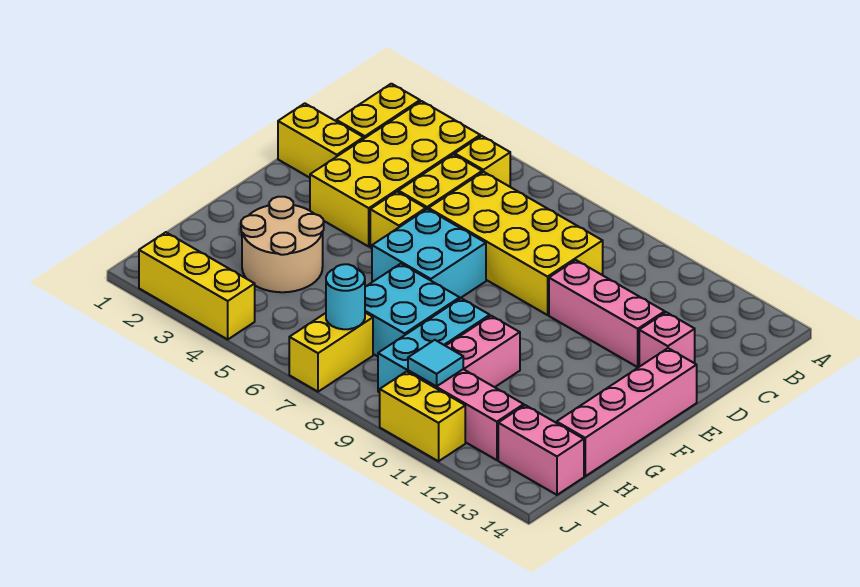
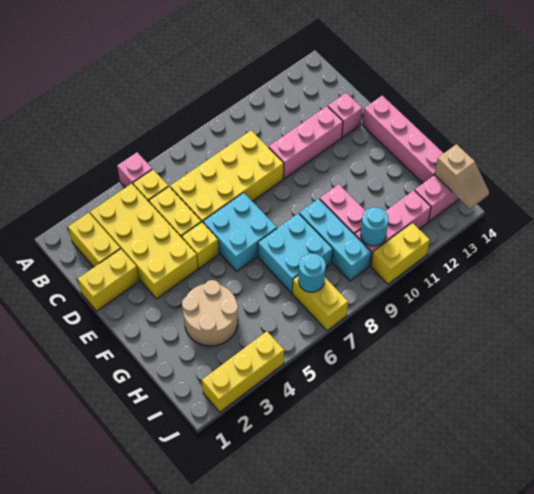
none -> pink 1x1 brick [117,152,152,188]
cyan 1x1 tile [408,340,463,386] -> cyan 1x1 round brick [360,207,389,246]
none -> tan 1x2 slope [434,144,489,209]

